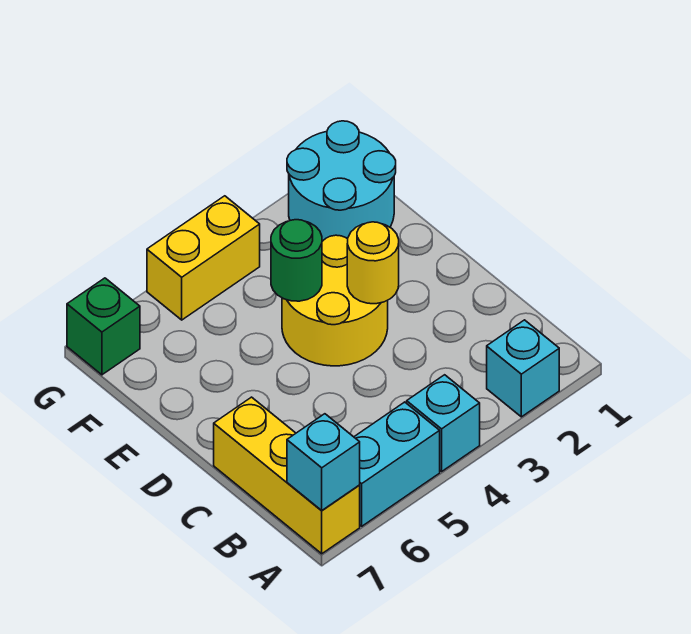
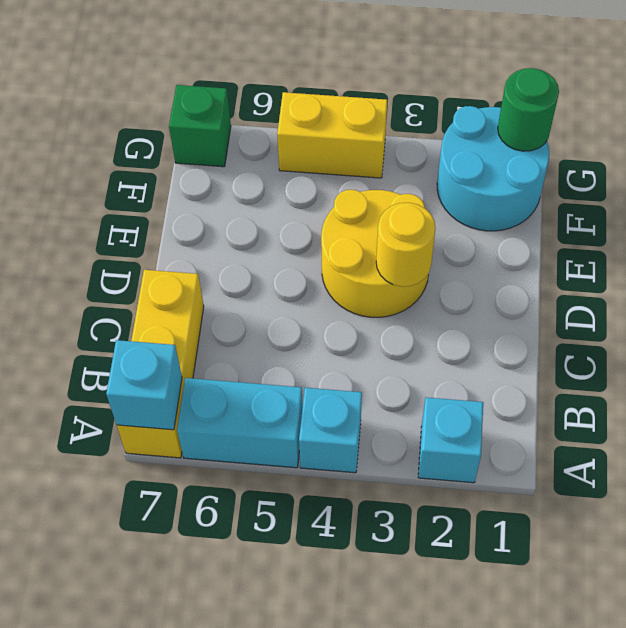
green 1x1 round brick [271,220,322,301] -> green 1x1 round brick moved to [498,68,559,151]

